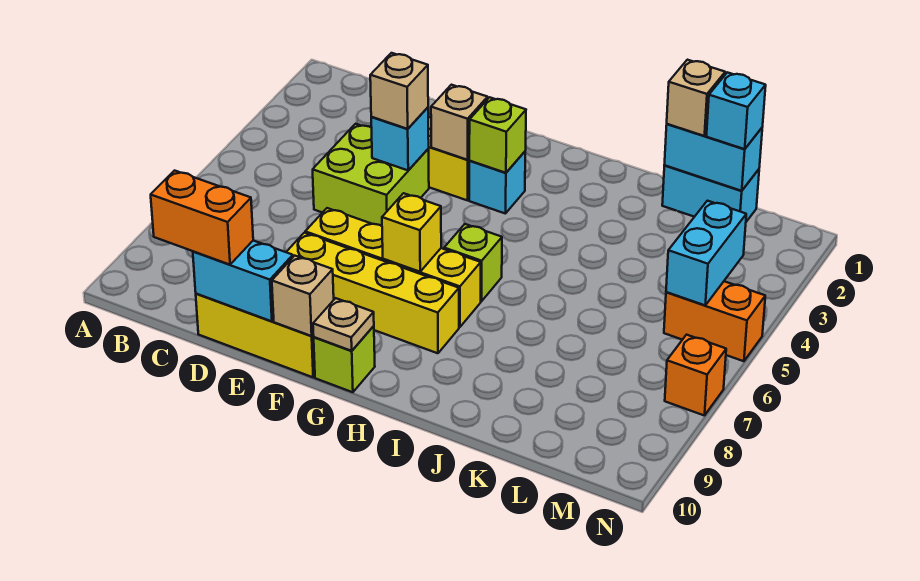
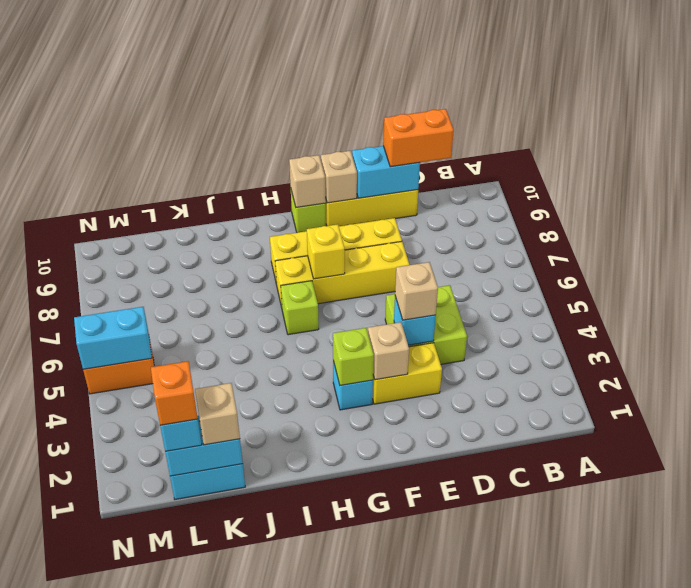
tan 1x1 plate [313,298,374,351] -> tan 1x1 brick [289,155,326,207]
cyan 1x2 brick [666,201,746,305] -> cyan 1x2 brick turned to [74,307,152,369]
orange 1x1 brick [665,335,726,416] -> orange 1x1 brick moved to [151,361,198,425]

